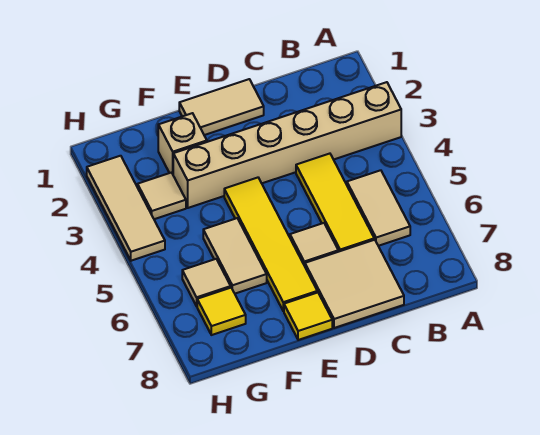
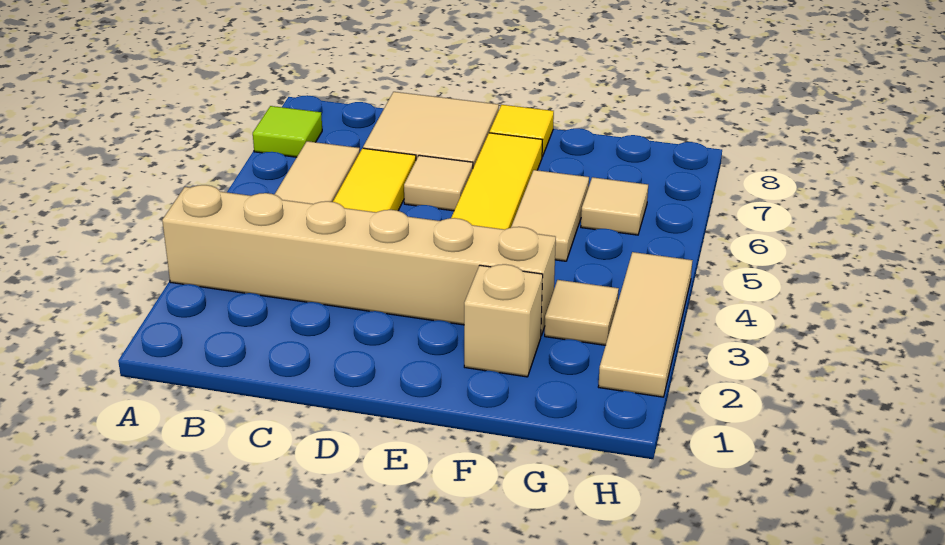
none -> lime 1x1 tile [253,106,322,157]
tan 1x2 tile [179,79,264,135] -> none
yellow 1x1 tile [197,288,246,335] -> none

